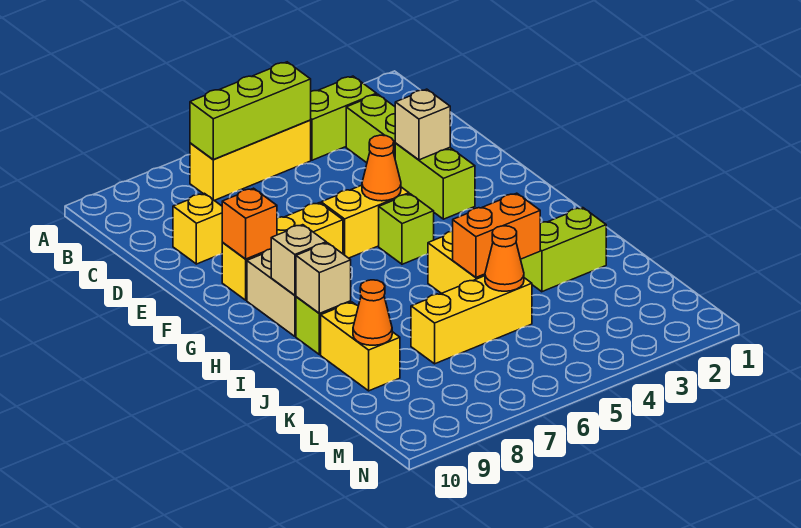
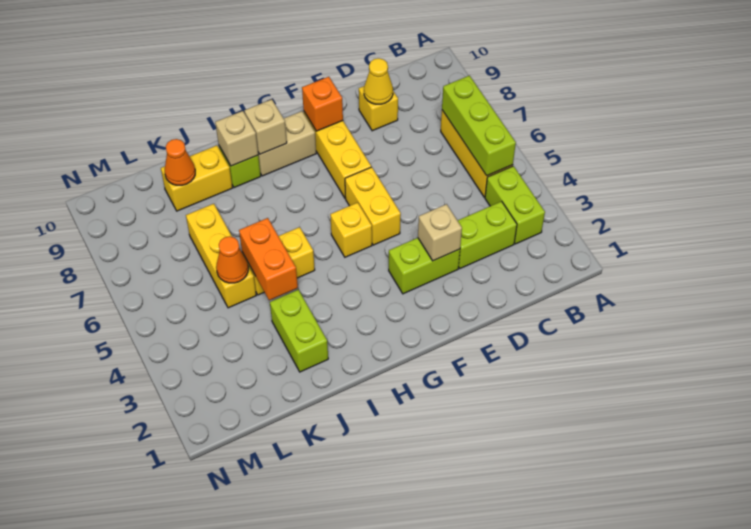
none -> yellow 1x1 cone [364,58,393,104]
orange 1x1 cone [362,135,401,201] -> none
lime 1x1 brick [379,194,434,264] -> yellow 1x1 brick [330,203,372,257]

